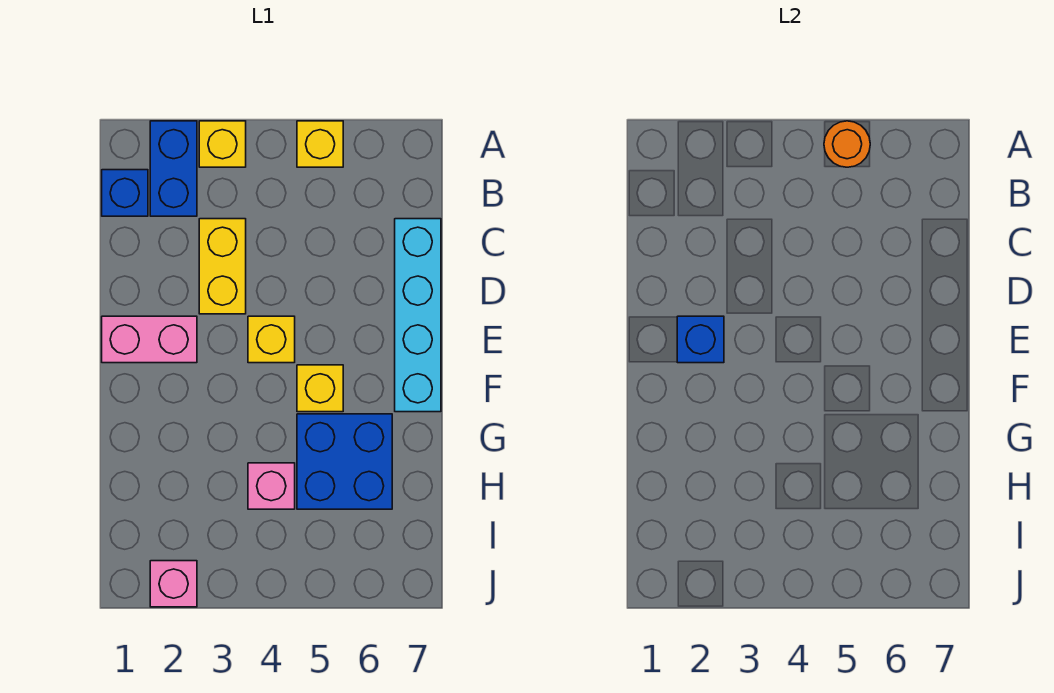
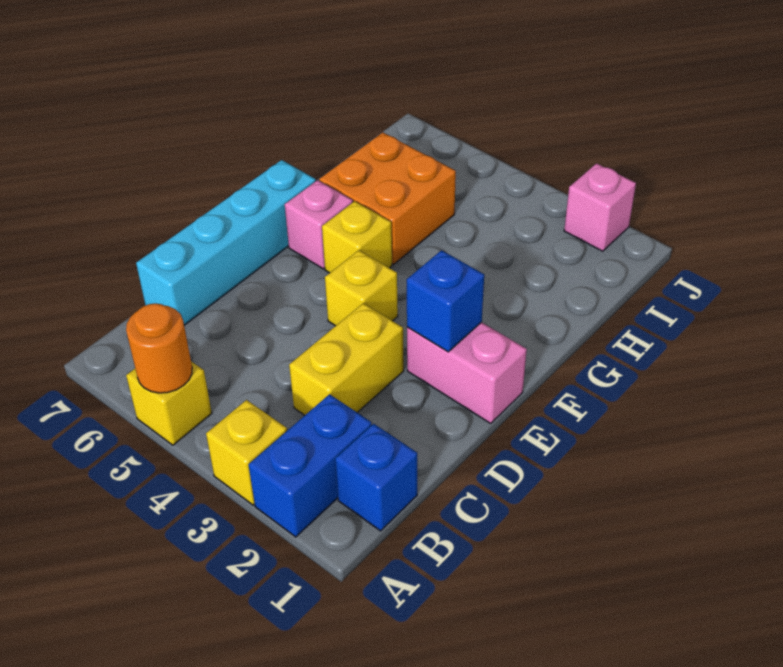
blue 2x2 brick [297,414,392,509] -> orange 2x2 brick [319,132,456,264]
pink 1x1 brick [248,463,295,509] -> pink 1x1 brick moved to [285,180,353,269]

